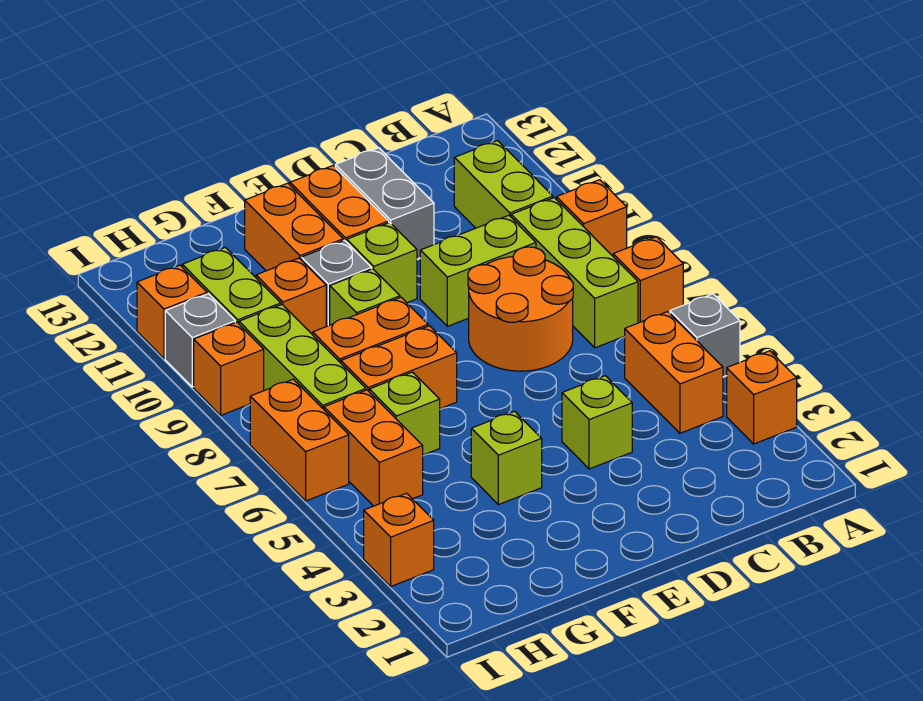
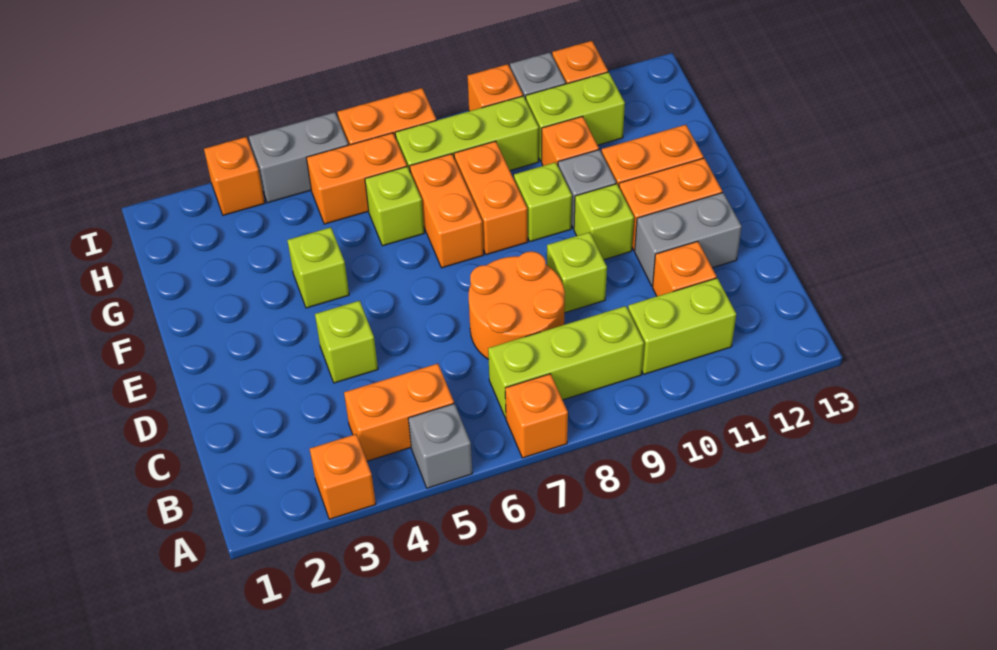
orange 1x1 brick [557,180,627,256] -> orange 1x1 brick moved to [653,241,717,296]
lime 1x2 brick [420,215,536,326] -> lime 1x1 brick [547,232,607,313]
none -> grey 1x2 brick [249,112,348,203]

